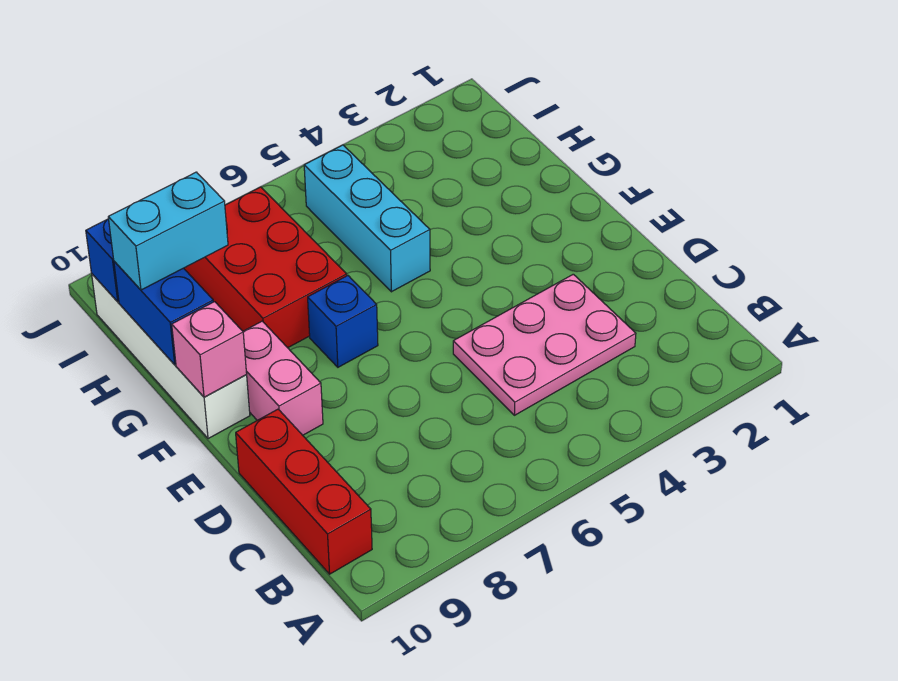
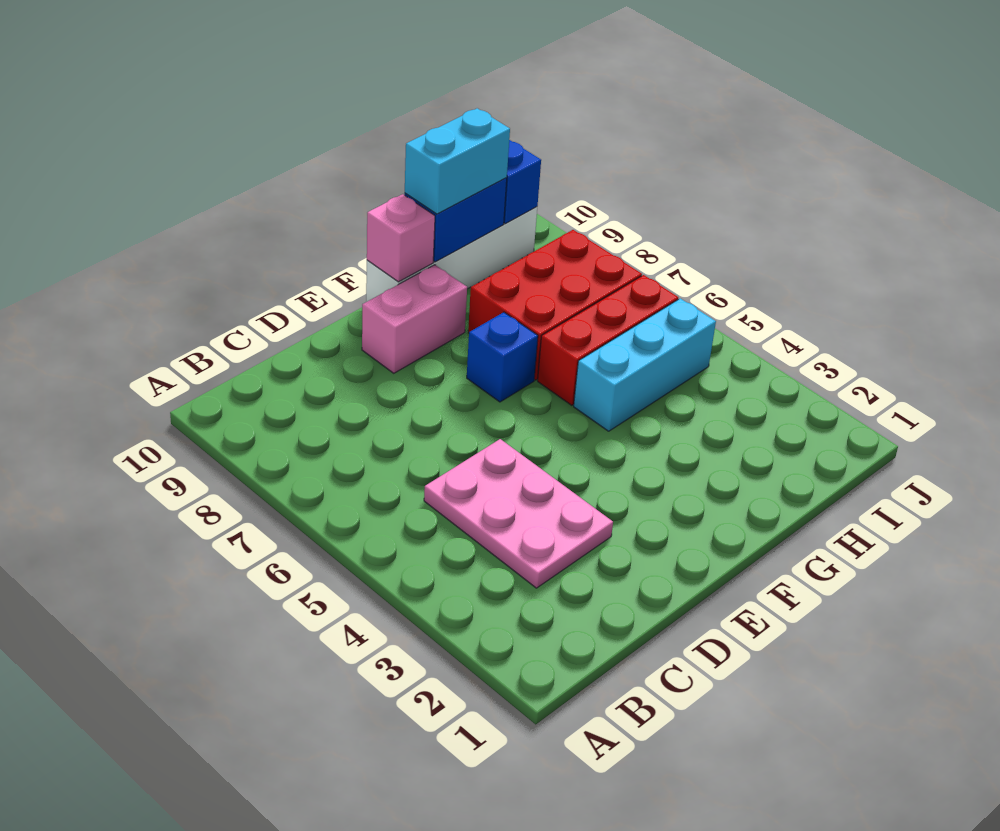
red 1x3 brick [236,409,372,574] -> red 1x3 brick moved to [538,275,678,405]
cyan 1x2 brick [108,172,228,290] -> cyan 1x2 brick turned to [405,108,510,214]

